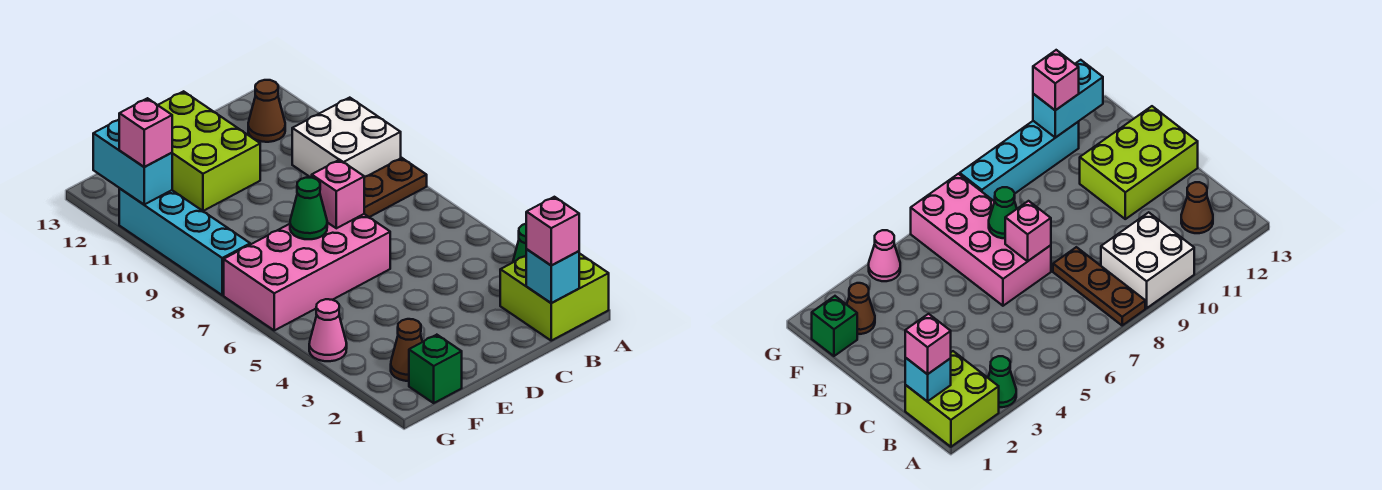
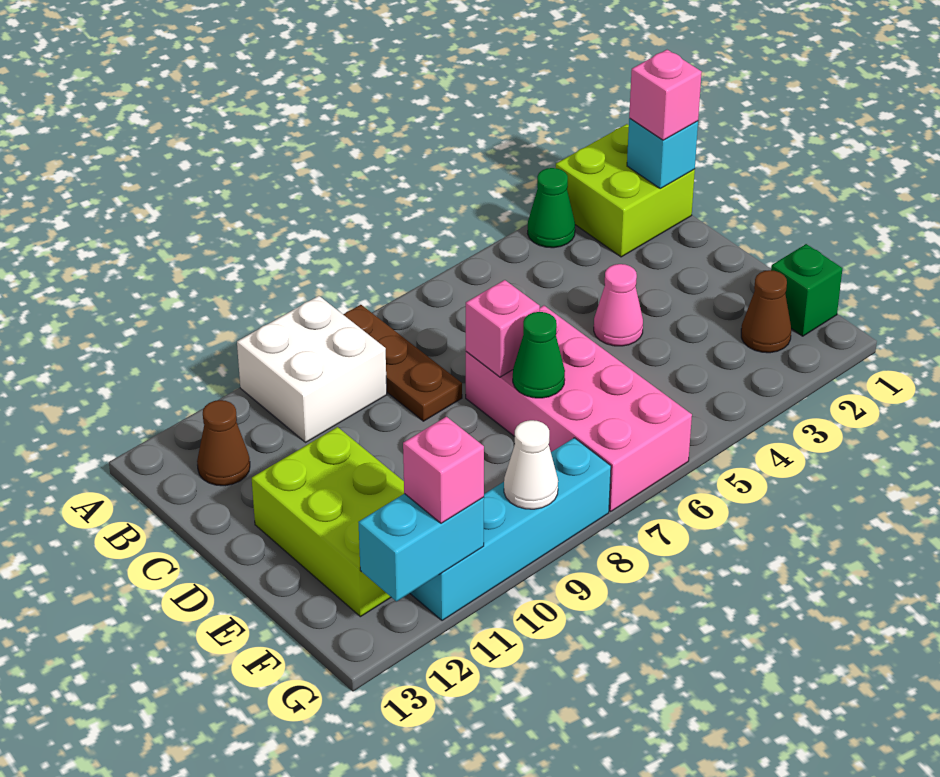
lime 2x3 brick [158,91,260,211] -> lime 2x3 brick turned to [252,427,404,617]
pink 1x1 cone [309,299,347,361] -> pink 1x1 cone moved to [594,264,643,346]
none -> white 1x1 cone [504,420,558,509]

